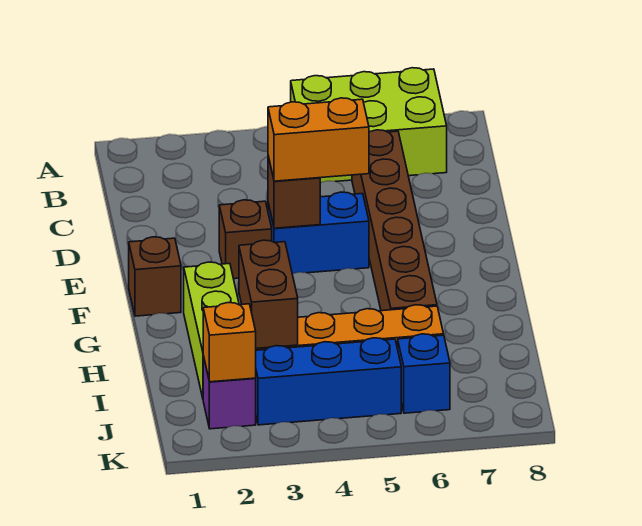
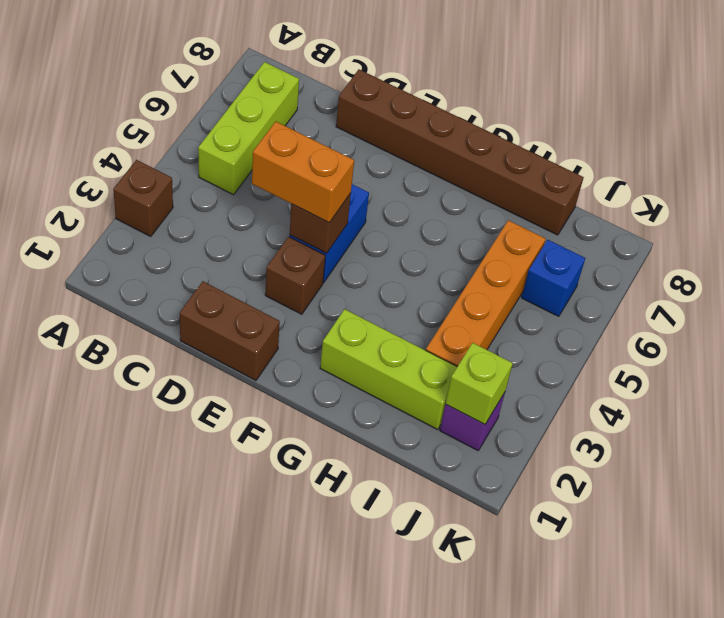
lime 2x3 brick [291,68,447,183] -> lime 1x3 brick [198,62,299,195]
brown 1x6 brick [352,130,437,311] -> brown 1x6 brick moved to [336,69,584,235]
orange 1x2 brick [268,98,369,181] -> orange 1x2 brick turned to [252,121,354,223]
brown 1x1 brick [129,237,181,316] -> brown 1x1 brick moved to [113,160,173,236]
brown 1x2 brick [239,240,298,348] -> brown 1x2 brick moved to [180,281,280,380]
orange 1x1 brick [203,303,256,382] -> lime 1x1 brick [446,343,513,424]
blue 1x3 brick [255,338,401,425] -> none

